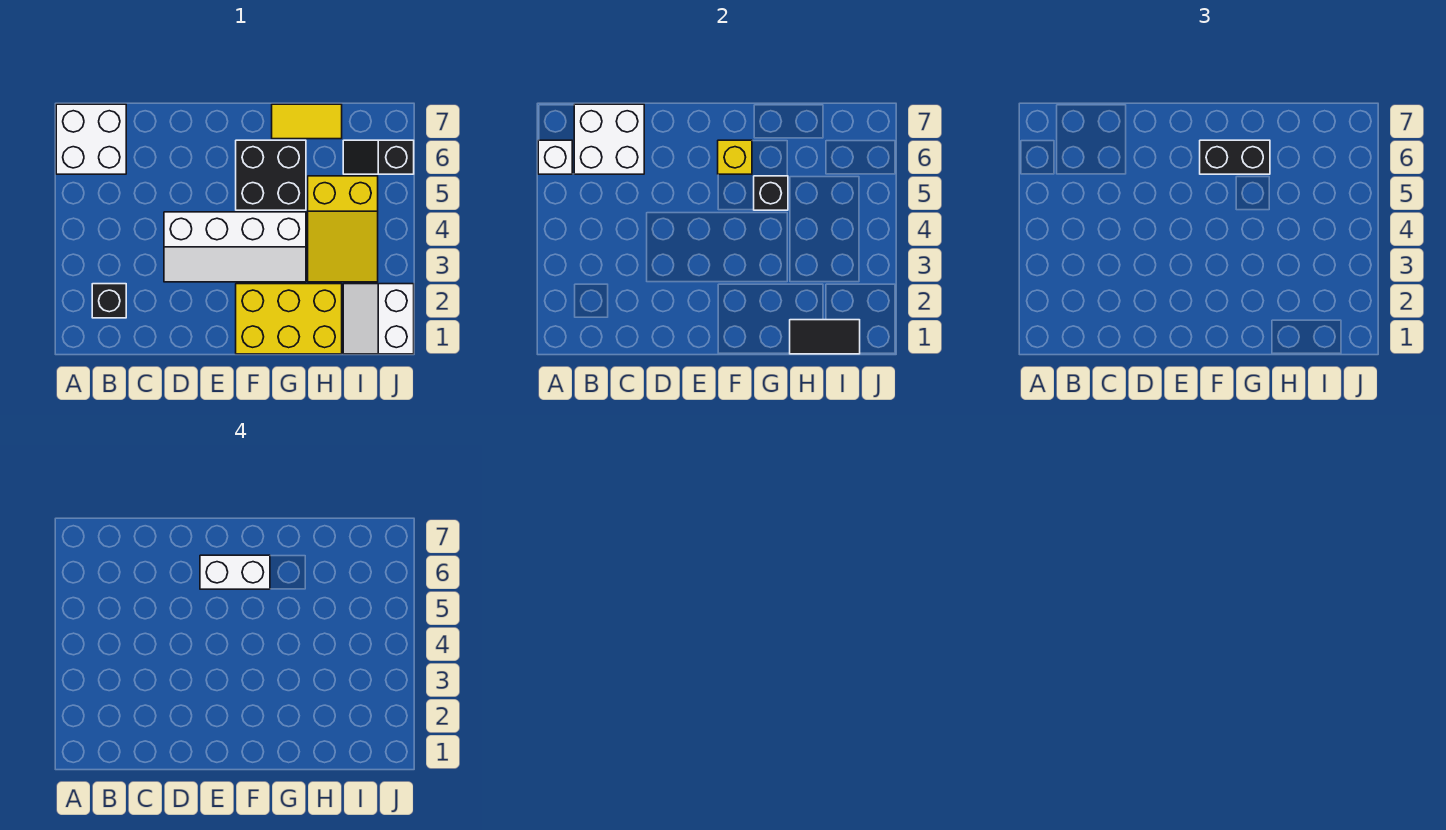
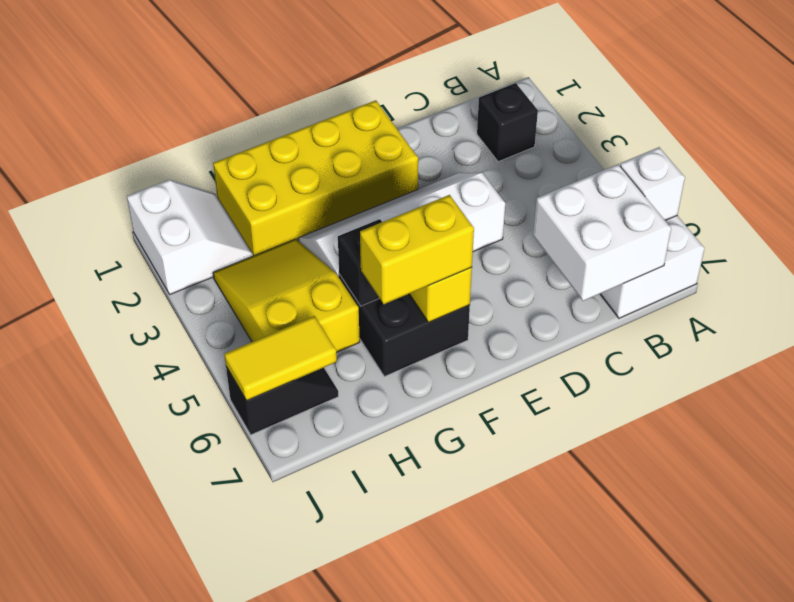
white 1x2 brick [200,555,270,589] -> none
yellow 2x3 brick [236,284,342,354] -> yellow 2x4 brick [213,100,418,256]
black 1x2 brick [1200,140,1270,174] -> yellow 1x2 brick [360,195,474,304]
yellow 1x2 tile [272,104,342,139] -> yellow 1x2 tile moved to [224,316,337,401]
black 1x2 tile [790,320,860,354] -> none

